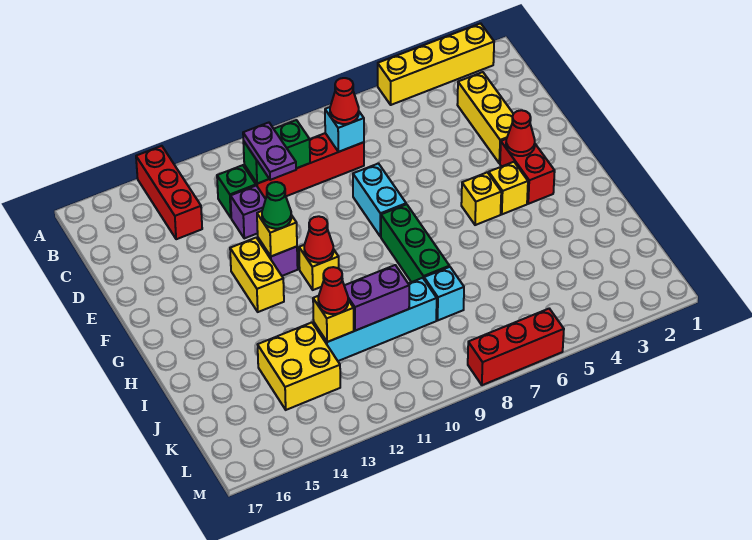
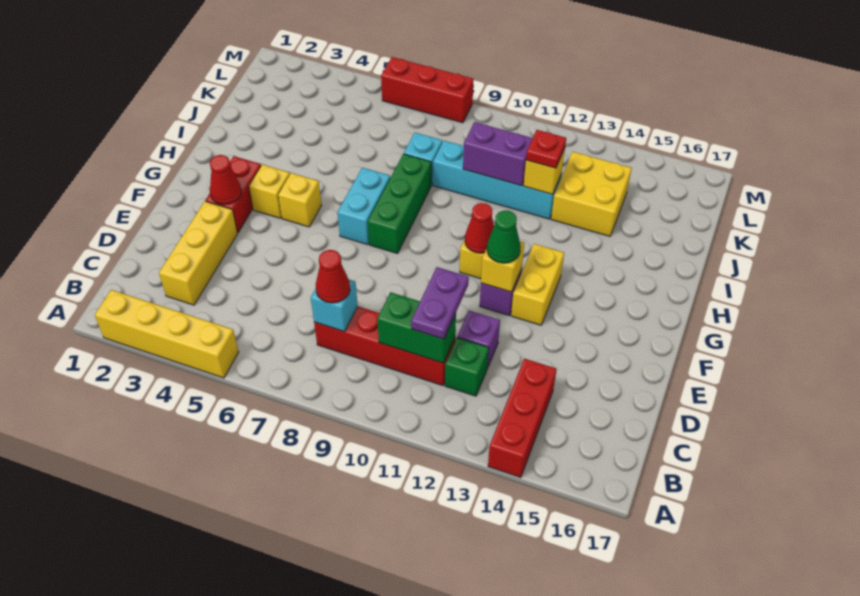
cyan 1x2 brick [353,164,406,237] -> cyan 1x2 brick moved to [338,168,390,245]
red 1x1 cone [318,267,348,314] -> red 1x1 plate [526,130,566,168]

